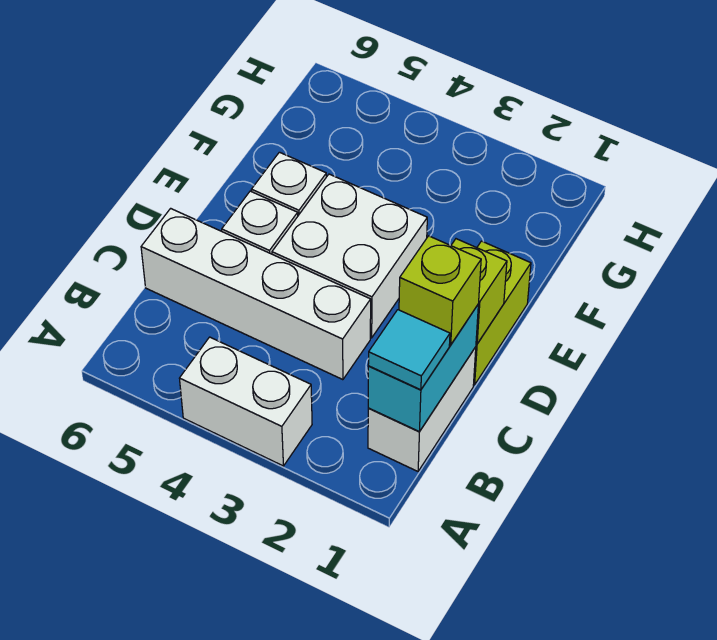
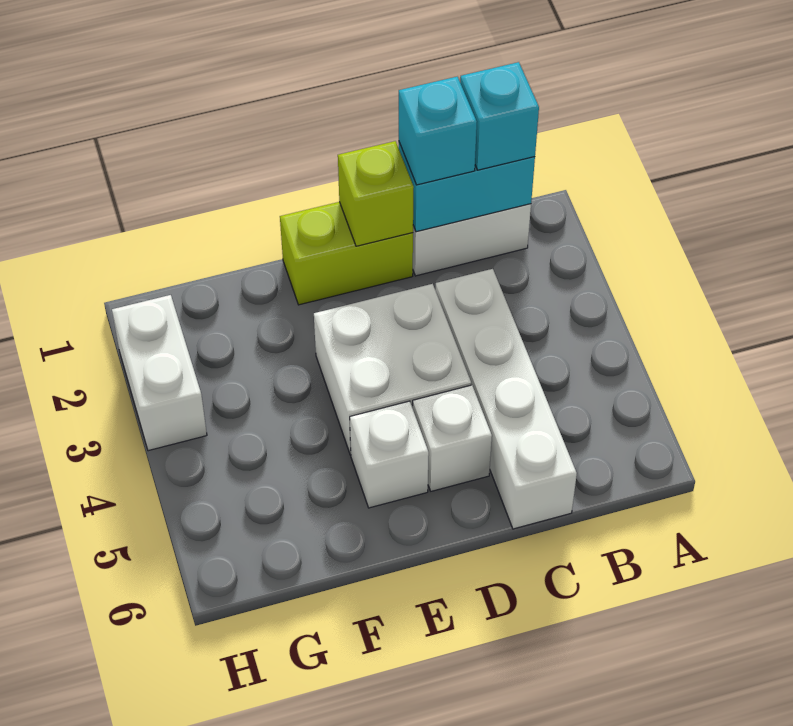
white 1x2 brick [179,337,312,466] -> white 1x2 brick moved to [112,295,207,451]
cyan 1x1 tile [368,310,450,390] -> cyan 1x1 brick [460,62,539,170]
lime 1x1 brick [399,236,481,345] -> cyan 1x1 brick [399,77,477,185]

